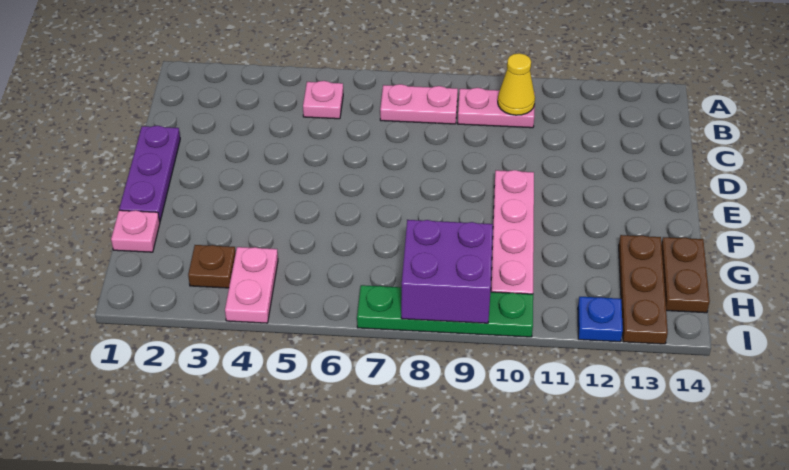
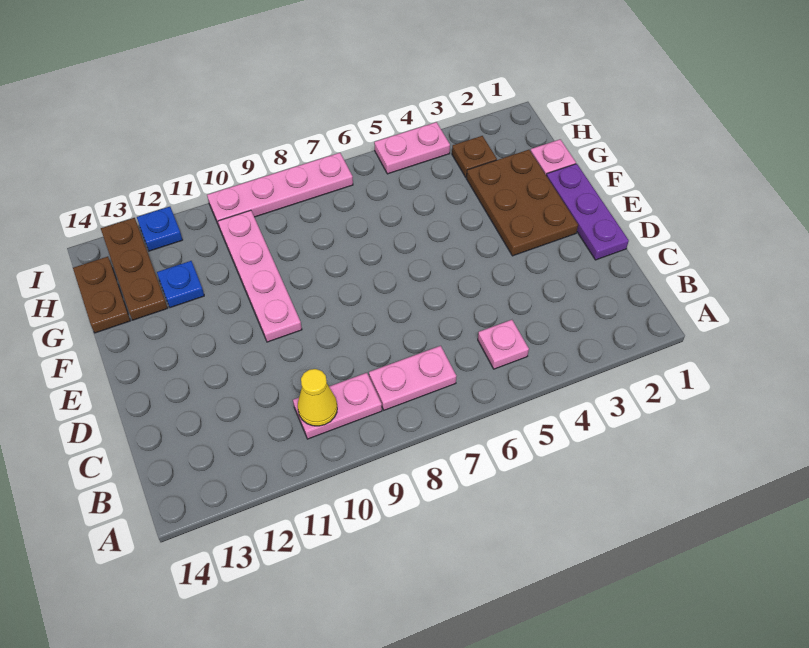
none -> brown 2x3 plate [466,150,578,256]
none -> blue 1x1 plate [157,261,204,308]
pink 1x2 plate [225,247,278,323] -> pink 1x2 plate turned to [374,122,450,174]
purple 2x2 brick [401,220,493,323] -> none
green 1x4 plate [357,285,533,337] -> pink 1x4 plate [207,153,353,226]

